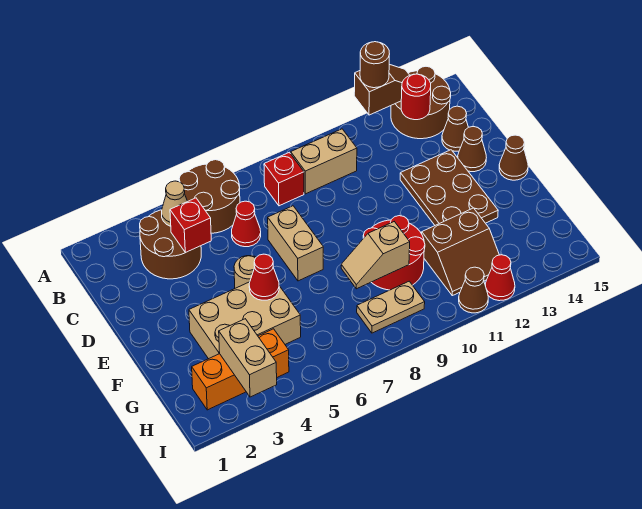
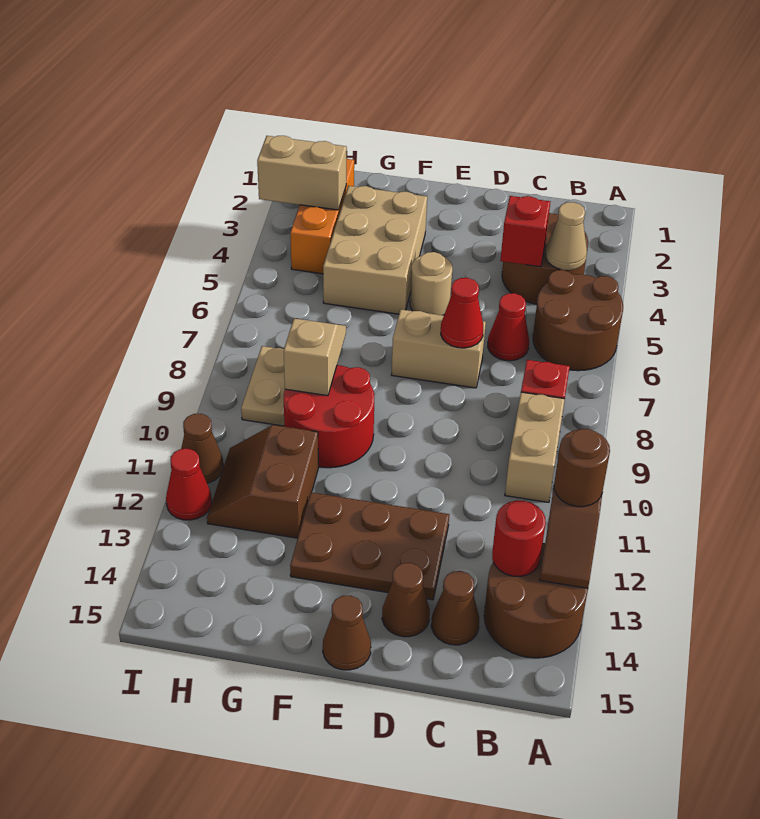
red 1x1 cone [249,254,279,300] -> red 1x1 cone moved to [441,278,483,348]

